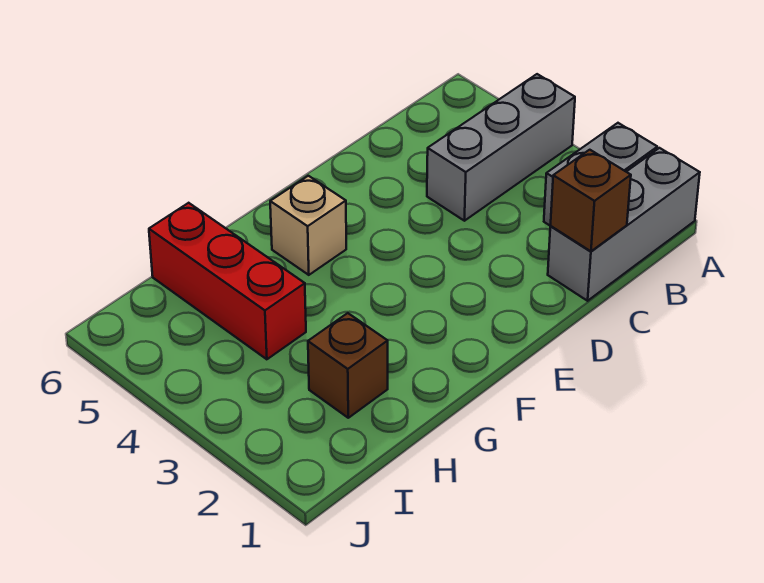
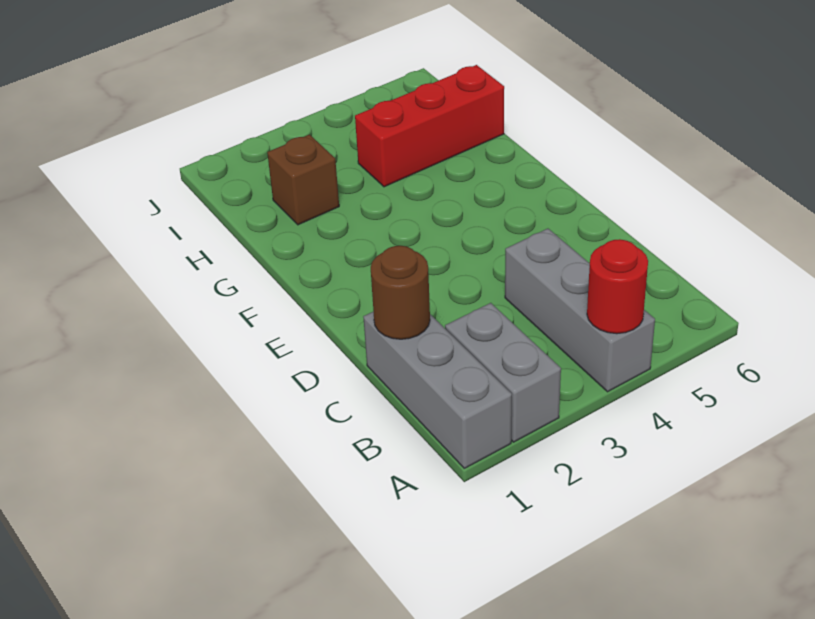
none -> red 1x1 round brick [587,239,648,334]
brown 1x1 brick [550,150,631,251] -> brown 1x1 round brick [371,246,430,339]
tan 1x1 brick [270,176,346,275] -> none

